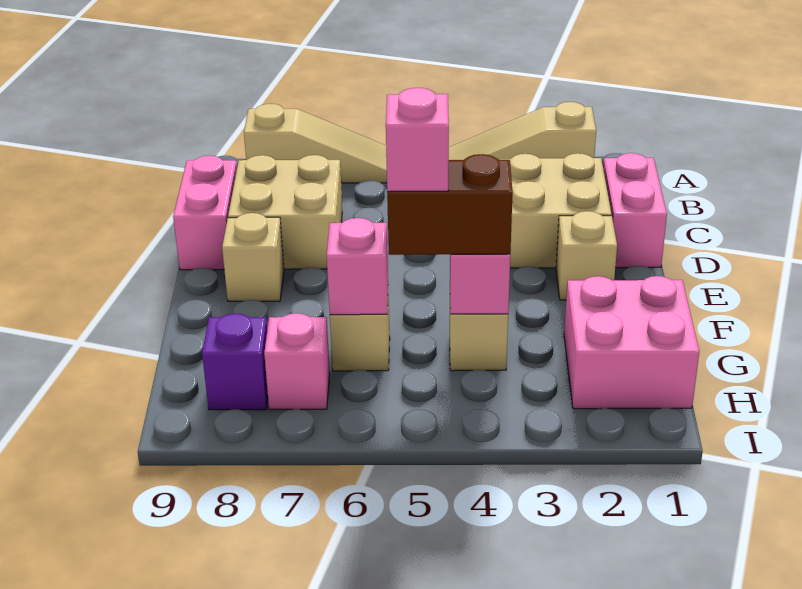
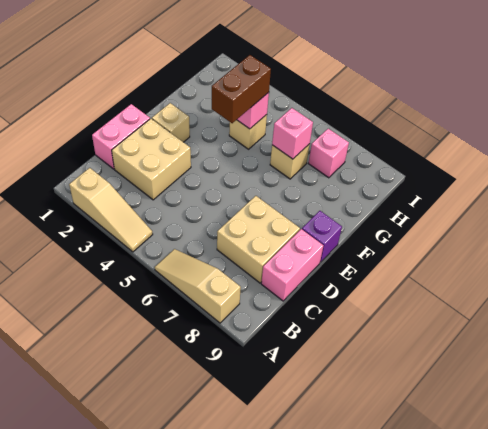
tan 1x1 brick [222,213,284,301] -> none
pink 2x2 brick [564,276,699,409] -> none
brown 1x2 brick [387,154,513,255] -> brown 1x2 brick turned to [212,55,271,123]
pink 1x1 brick [386,88,449,192] -> none
purple 1x1 brick [202,314,268,410] -> purple 1x1 brick moved to [302,211,342,262]

